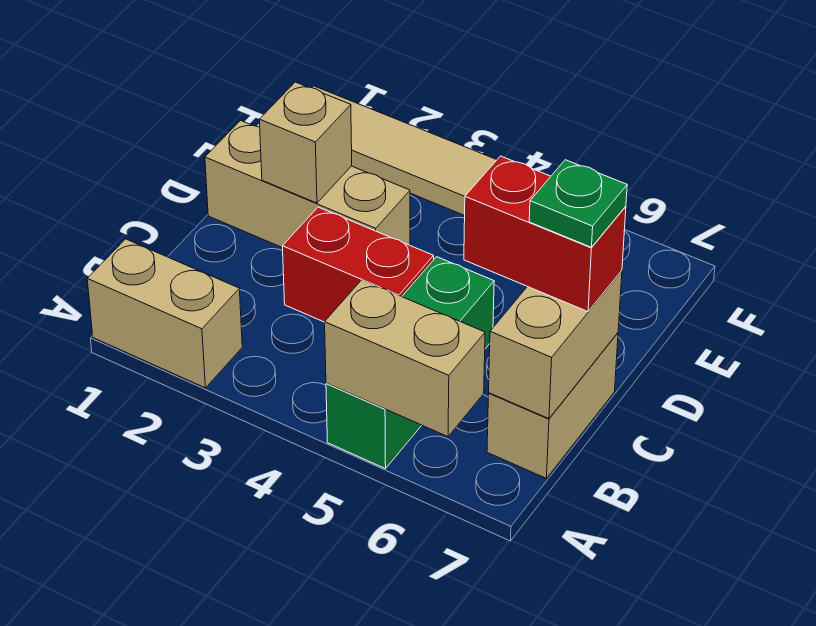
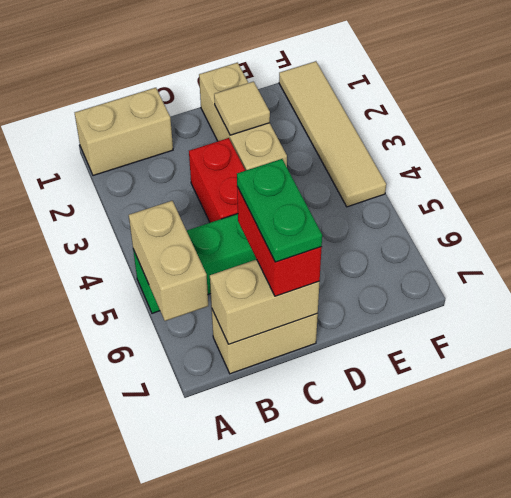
tan 1x2 brick [87,239,242,388] -> tan 1x2 brick turned to [75,88,173,176]
green 1x1 plate [529,160,627,247] -> green 1x2 plate [237,159,322,262]
tan 1x1 brick [259,82,352,203] -> tan 1x1 tile [214,82,270,135]

